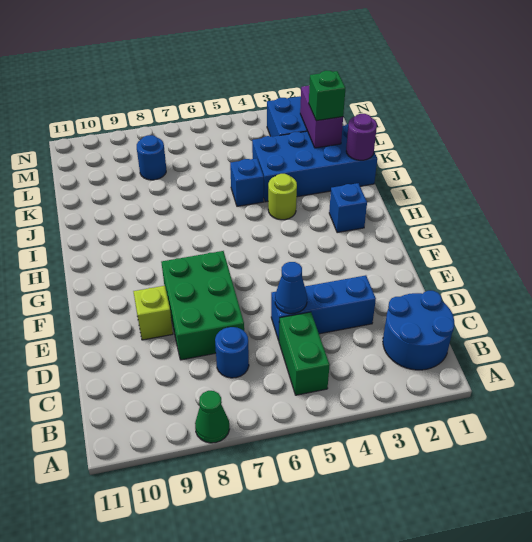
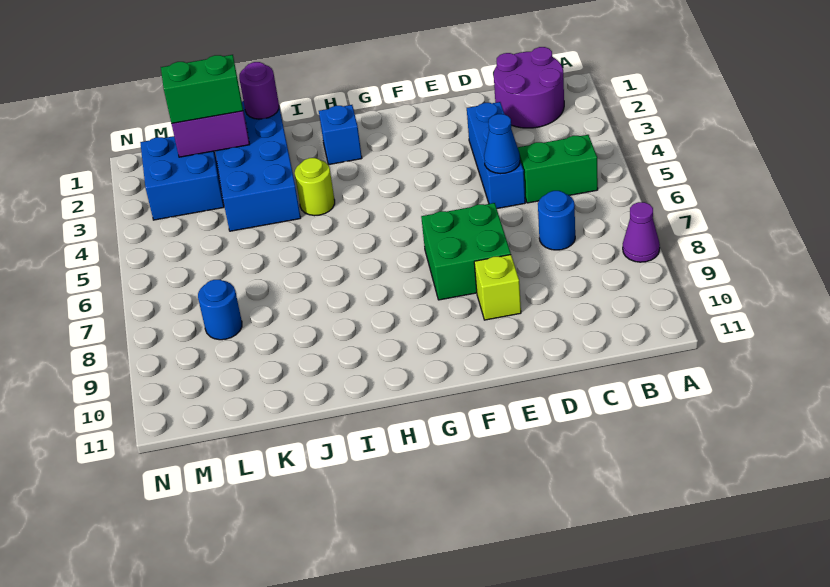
green 1x1 cone [195,391,229,443] -> purple 1x1 cone [623,202,660,262]
blue 2x2 round brick [383,291,454,370] -> purple 2x2 round brick [494,47,564,128]
green 2x3 brick [161,251,244,360] -> green 2x2 brick [421,203,511,300]
blue 1x1 brick [230,158,264,206] -> none
green 1x1 brick [309,71,345,121] -> green 1x2 brick [161,55,243,123]

